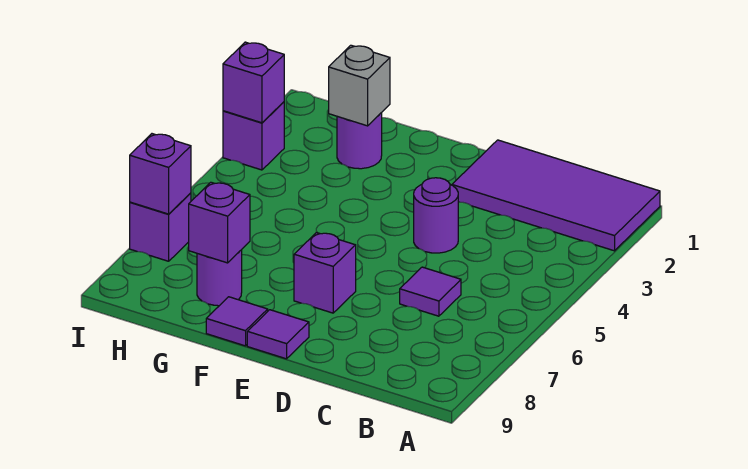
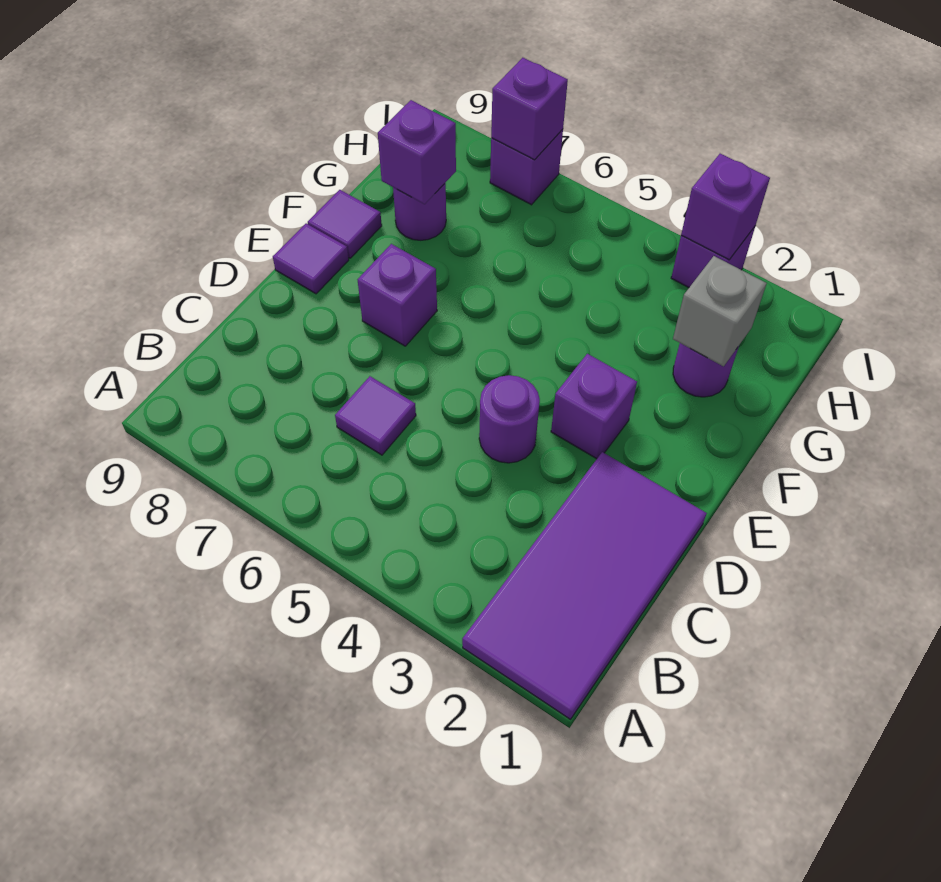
none -> purple 1x1 brick [551,354,637,459]

